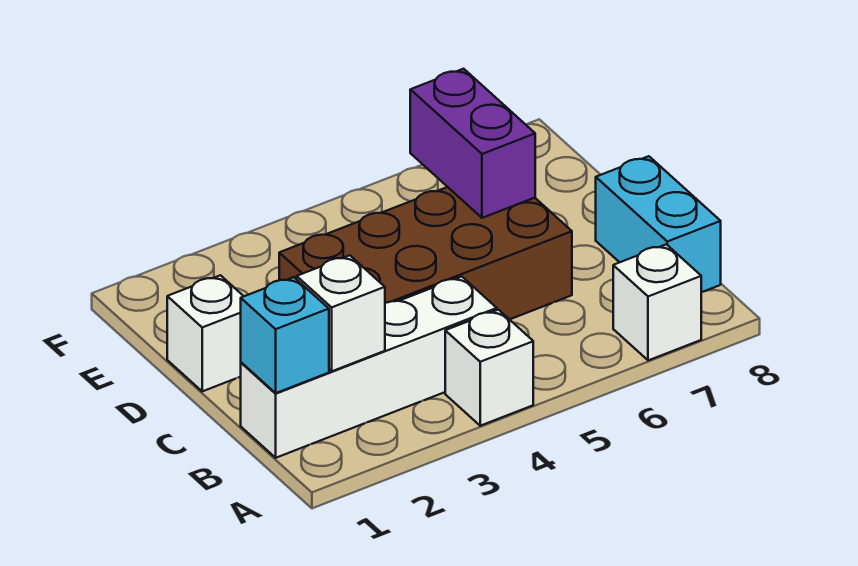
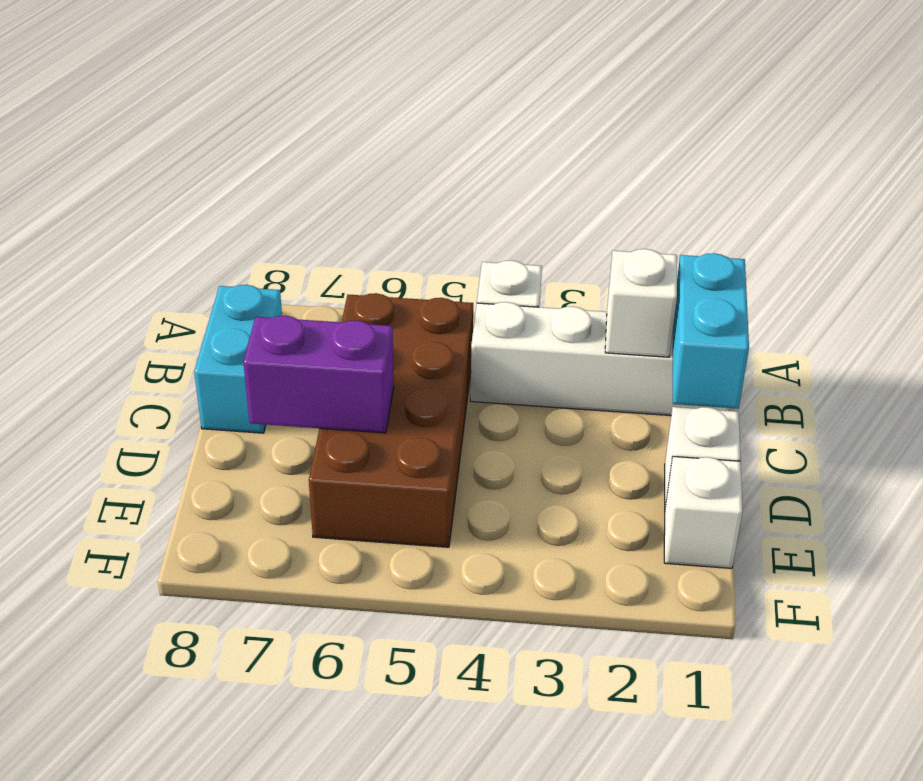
white 1x1 brick [613,244,701,360] -> white 1x1 brick moved to [664,456,743,568]
cyan 1x1 brick [241,277,329,393] -> cyan 1x2 brick [673,253,749,409]
brown 2x4 brick [279,187,572,319] -> brown 2x4 brick turned to [309,293,473,547]
purple 1x2 brick [410,69,535,218] -> purple 1x2 brick turned to [243,316,394,433]

